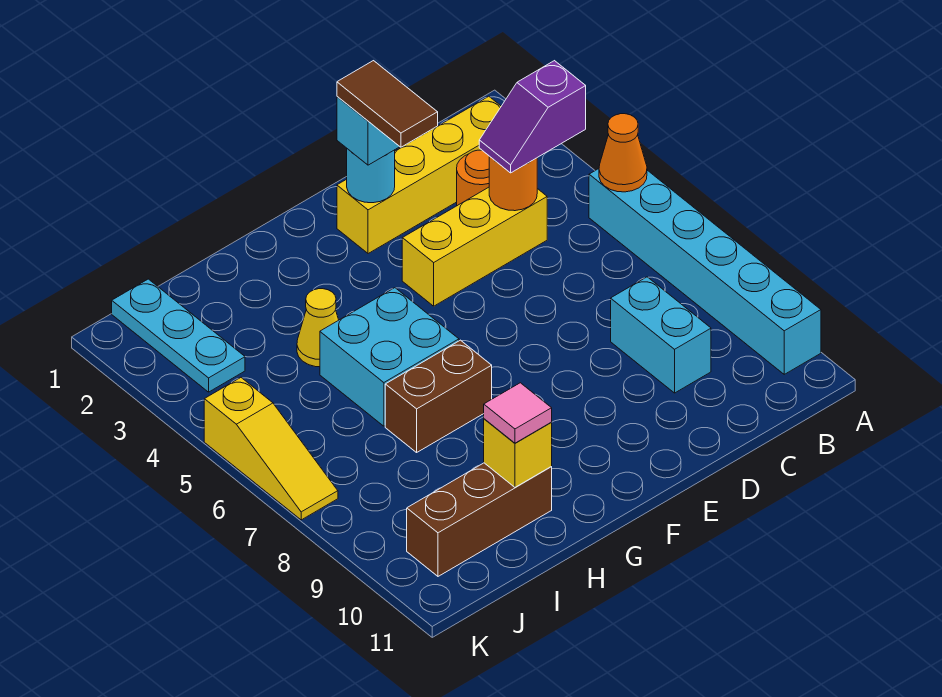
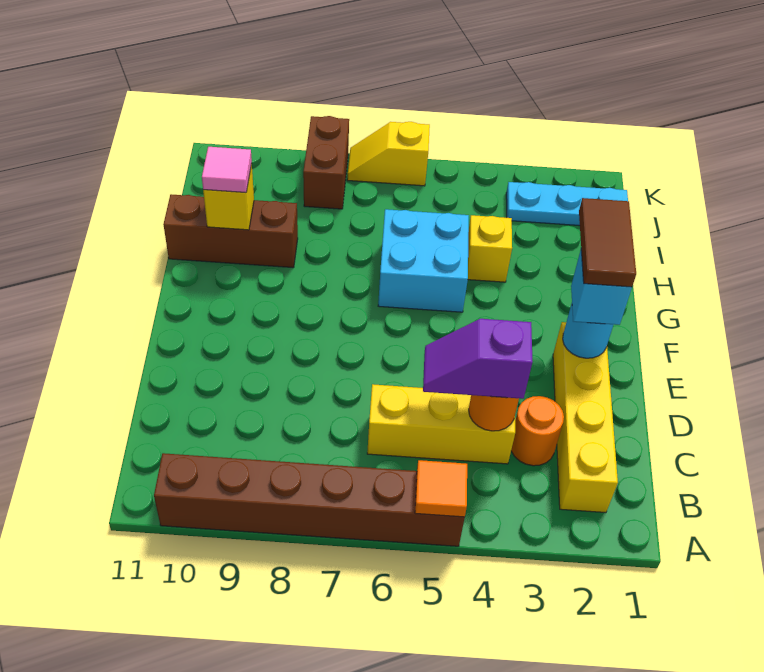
cyan 1x6 brick [589,169,821,374] -> brown 1x6 brick [154,453,465,546]
orange 1x1 cone [599,114,647,192] -> orange 1x1 tile [415,460,467,517]
purple 1x2 slope [479,61,586,173] -> purple 1x2 slope turned to [423,319,533,399]
yellow 1x3 brick [402,187,547,306] -> yellow 1x3 brick turned to [367,384,515,464]
cyan 1x2 brick [611,277,711,393] -> none
brown 1x2 tile [337,61,438,147] -> brown 1x2 tile turned to [579,198,636,287]
brown 1x2 brick [385,340,492,452] -> brown 1x2 brick moved to [303,116,349,209]
yellow 1x1 cone [297,289,338,367] -> yellow 1x1 brick [468,215,512,282]
brown 1x3 brick [407,463,552,576] -> brown 1x3 brick turned to [163,194,298,268]
yellow 1x3 slope [204,378,338,520] -> yellow 1x2 slope [347,122,430,186]

